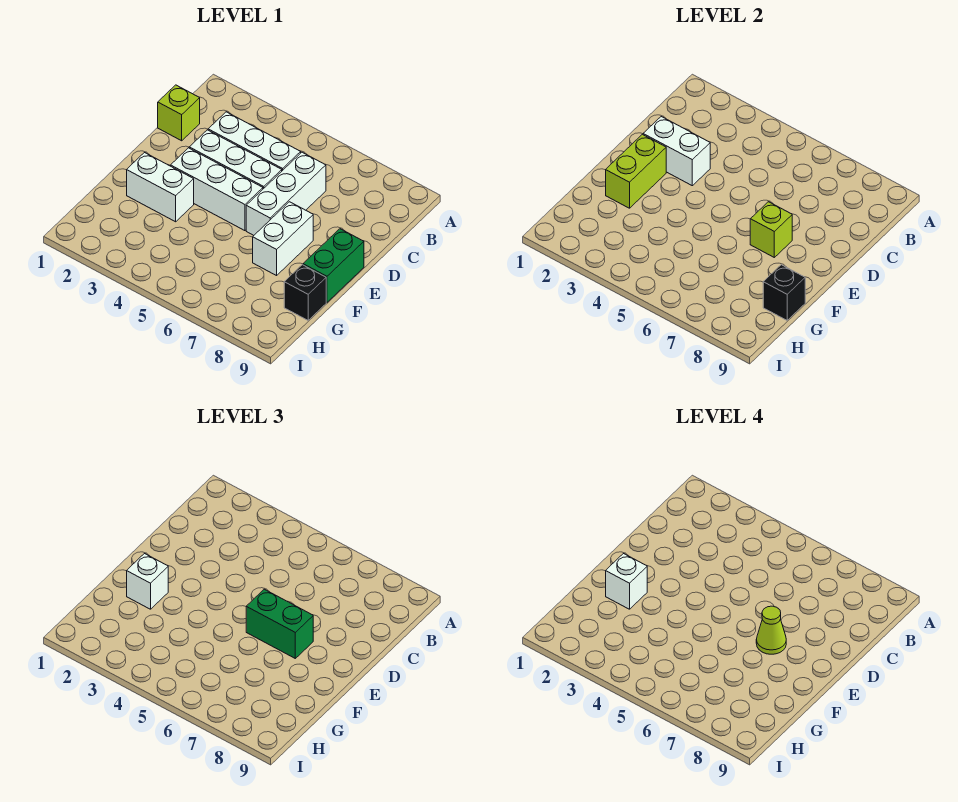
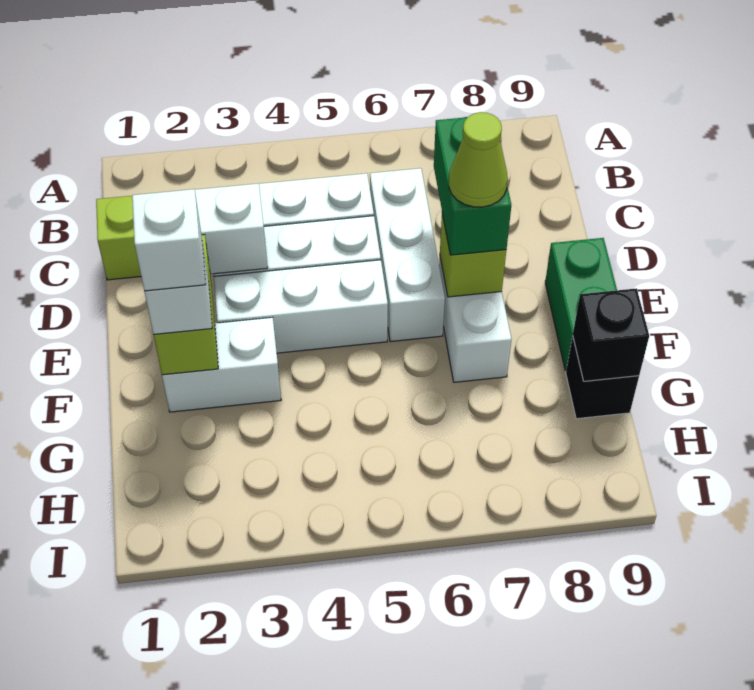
green 1x2 brick [246,589,313,658] -> green 1x2 brick turned to [434,117,511,255]

